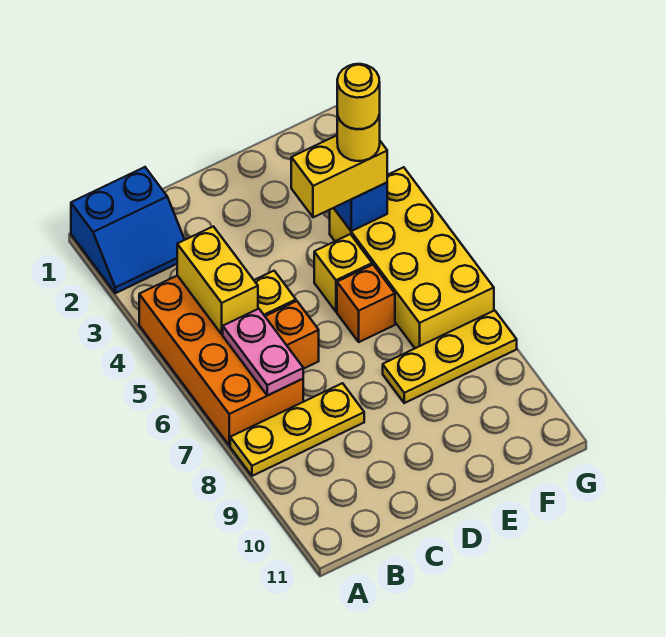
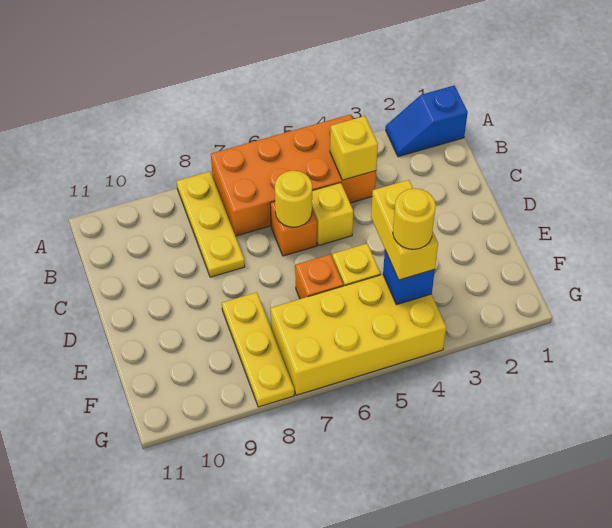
blue 2x2 slope [71,167,185,293] -> blue 1x2 slope [386,86,468,157]
yellow 1x2 brick [177,226,258,334] -> yellow 1x1 brick [330,116,378,180]
pink 1x2 plate [223,309,303,395] -> none
yellow 1x1 round brick [337,64,380,129] -> yellow 1x1 round brick moved to [275,171,312,227]

